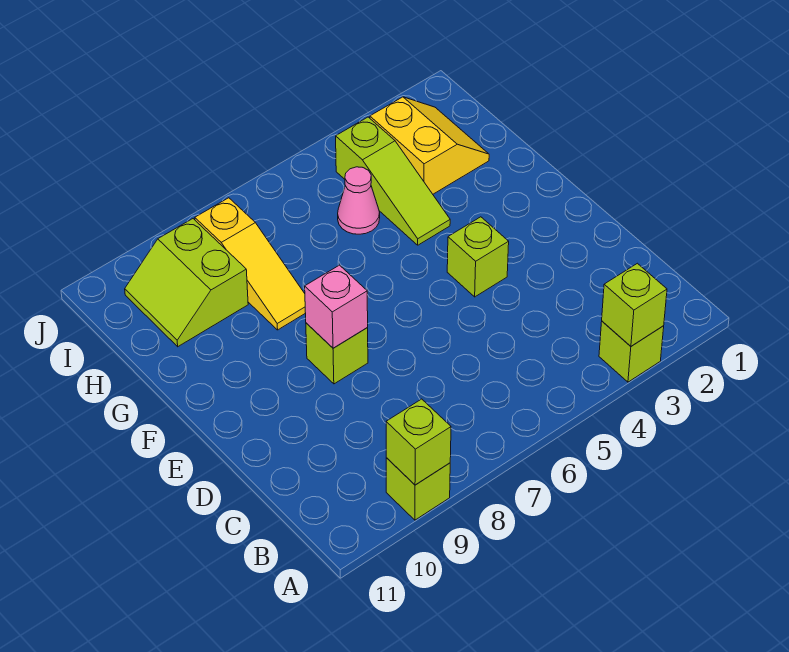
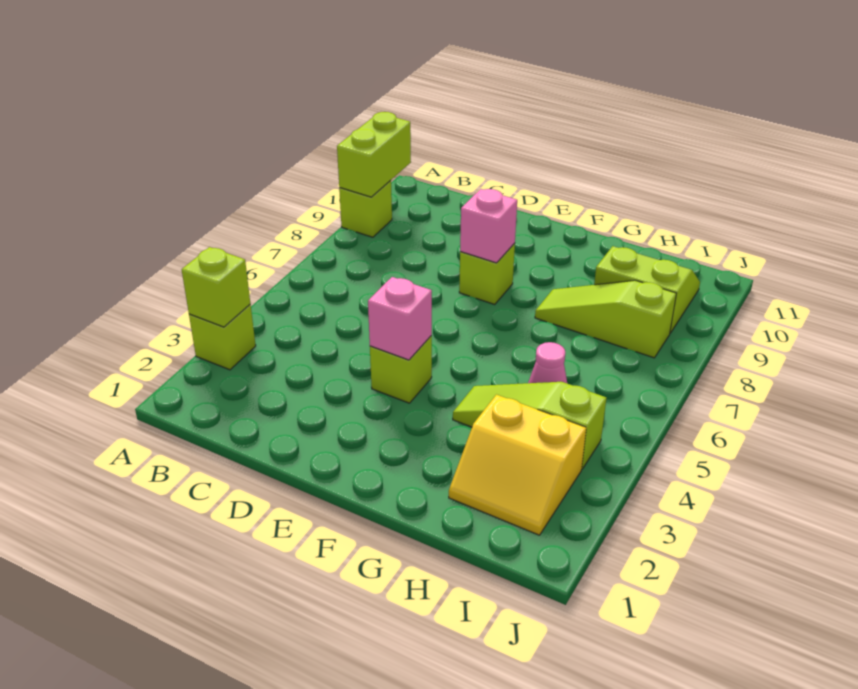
lime 1x1 brick [386,399,451,485] -> lime 1x2 brick [337,112,411,197]
none -> pink 1x1 brick [368,277,432,360]
yellow 1x3 slope [195,198,305,330] -> lime 1x3 slope [535,280,676,358]

